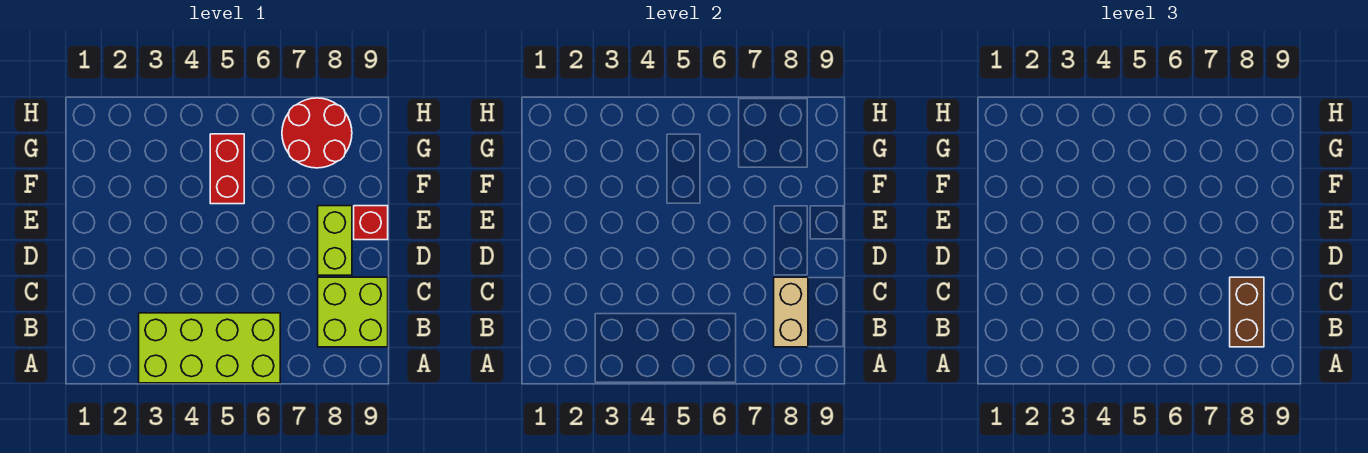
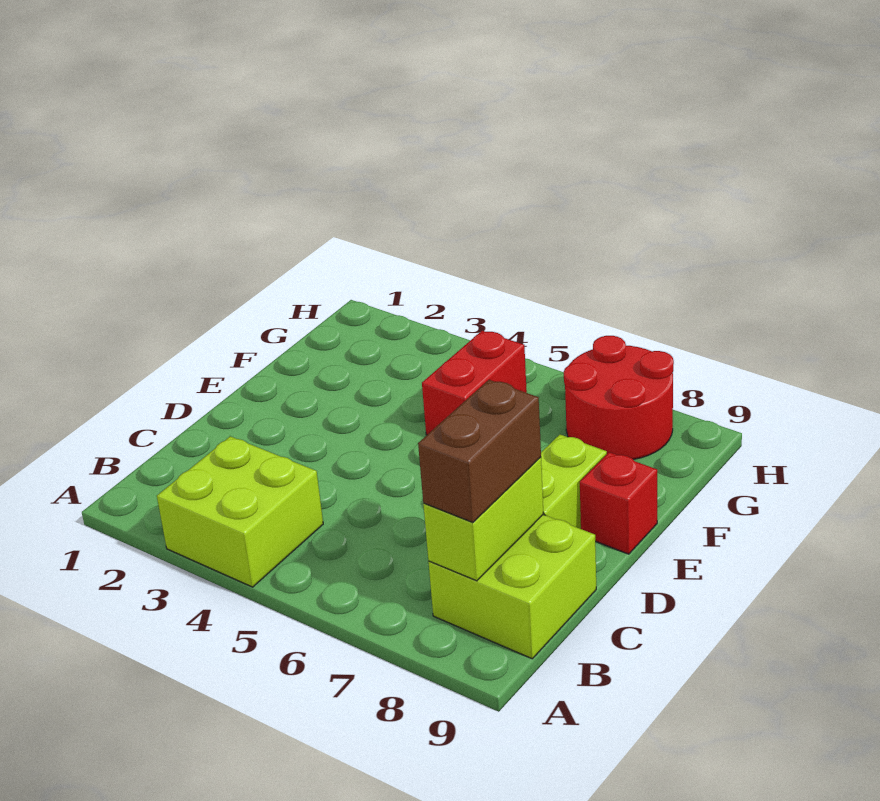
lime 2x4 brick [139,313,280,383] -> lime 2x2 brick [157,436,323,587]
tan 1x2 brick [774,277,808,347] -> lime 1x2 brick [423,457,544,581]

